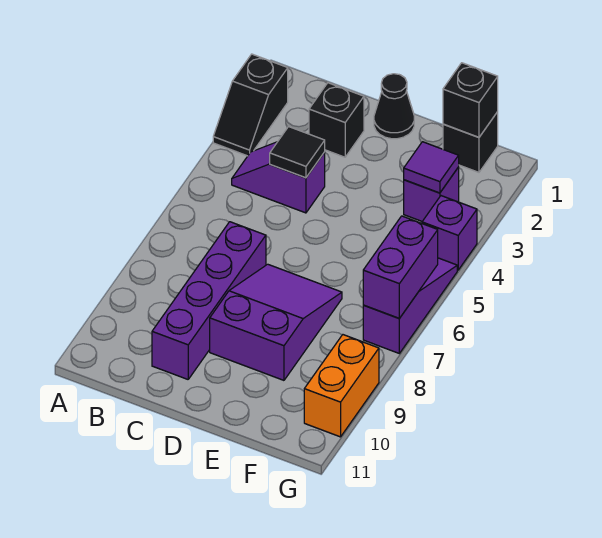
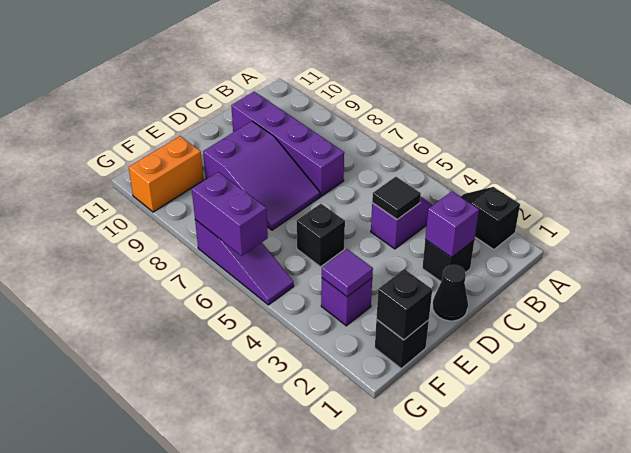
none -> black 1x1 brick [297,204,345,267]
purple 1x1 brick [422,196,477,270] -> purple 1x1 brick moved to [425,191,479,258]
orange 1x2 brick [304,335,379,437] -> orange 1x2 brick turned to [128,136,204,212]

